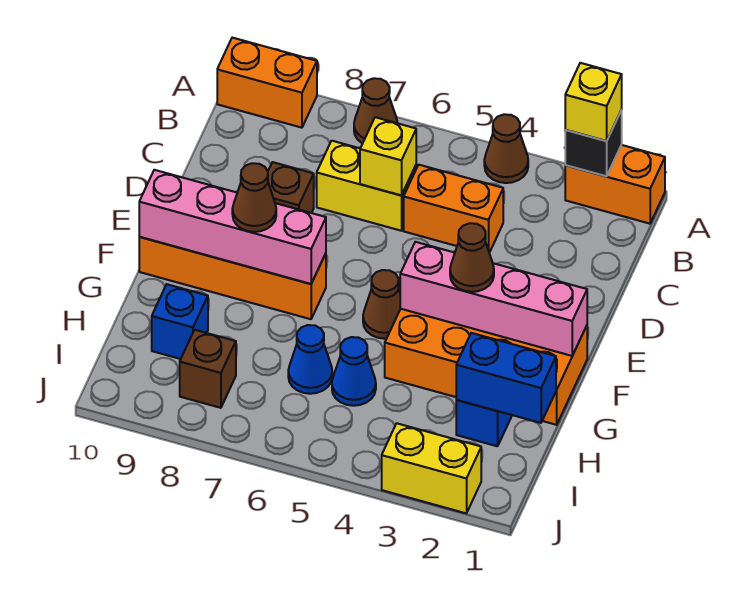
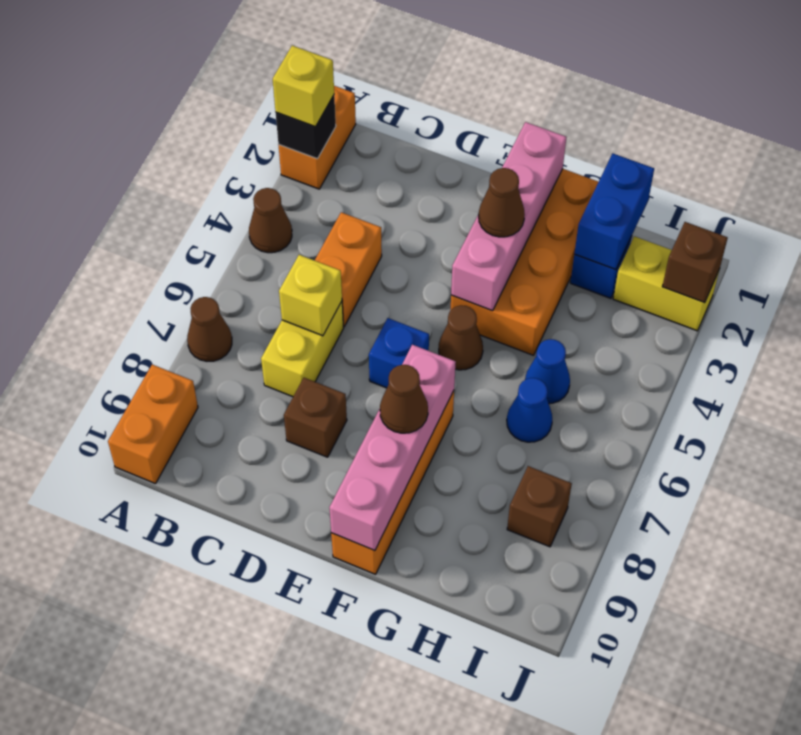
blue 1x1 brick [152,284,208,359] -> blue 1x1 brick moved to [369,318,429,388]
yellow 1x2 brick [382,423,481,513] -> yellow 1x2 brick turned to [613,236,719,331]
none -> brown 1x1 brick [662,222,728,303]

